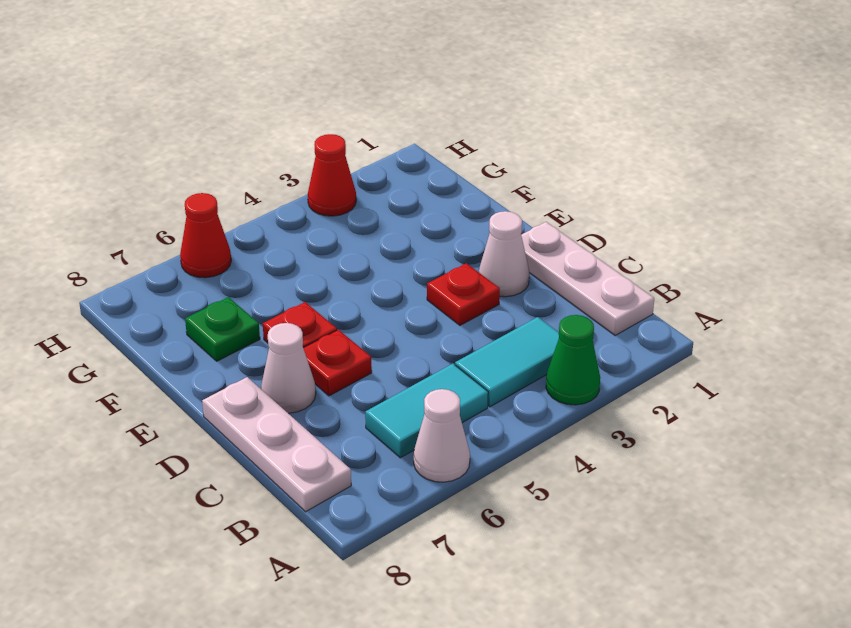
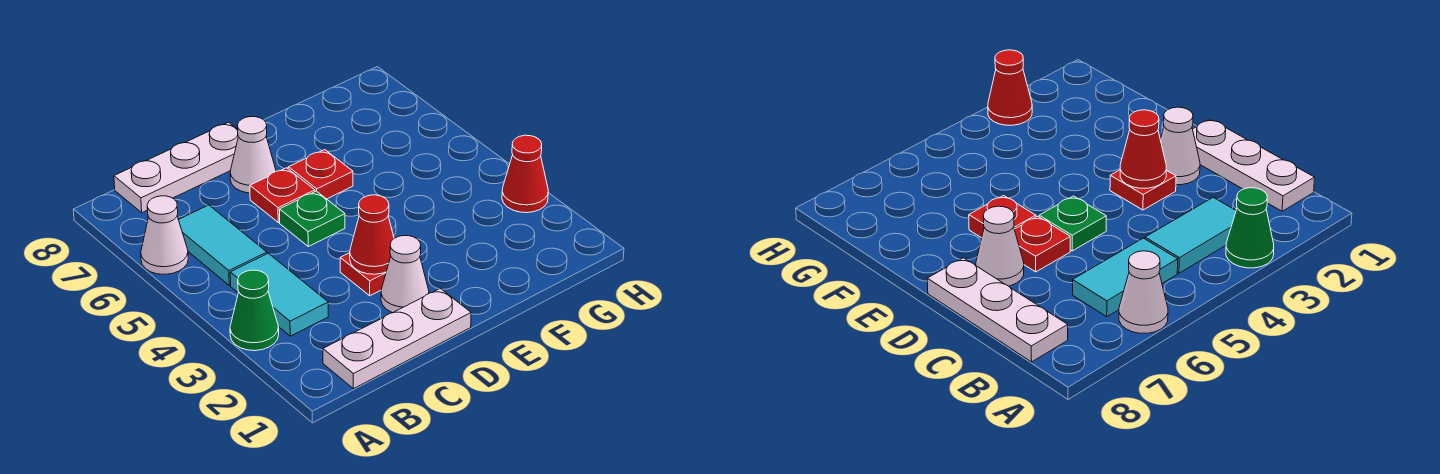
green 1x1 plate [185,297,260,361] -> green 1x1 plate moved to [279,191,345,246]
red 1x1 cone [180,193,231,278] -> red 1x1 cone moved to [350,195,394,274]

